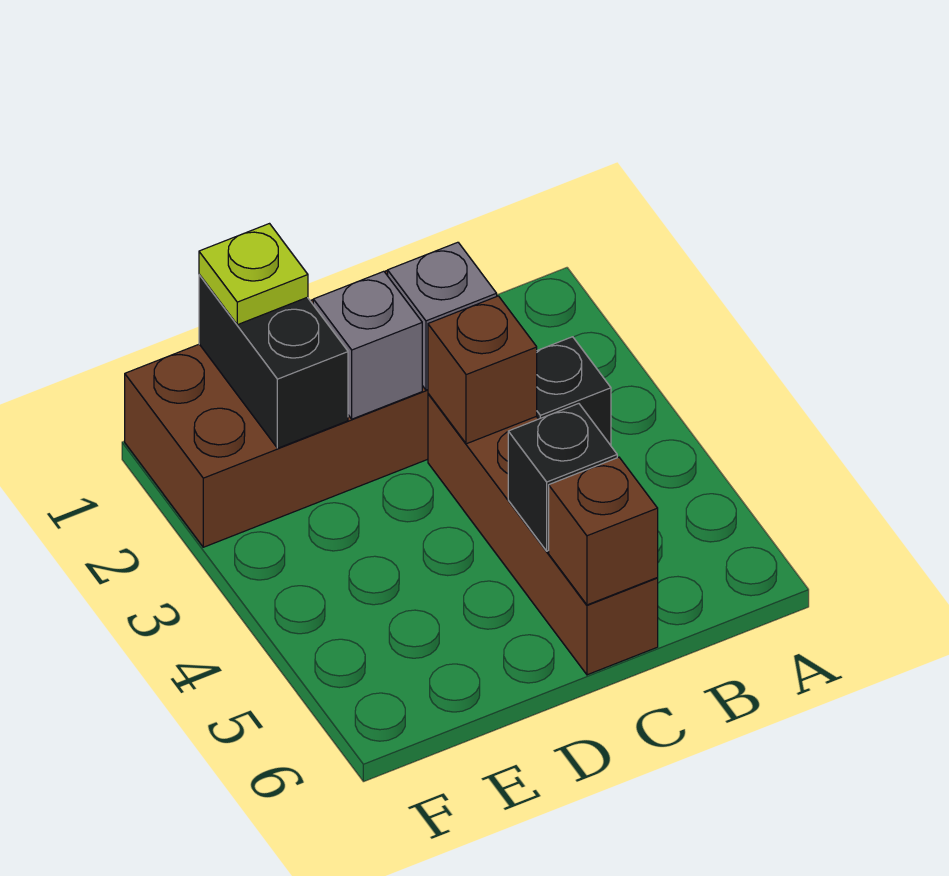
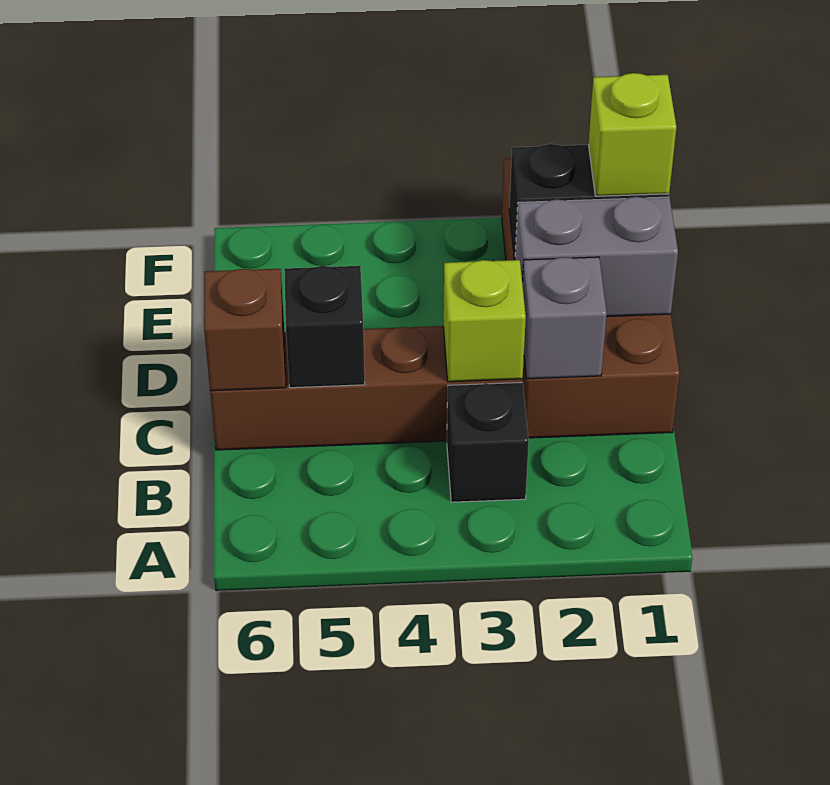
brown 1x1 brick [428,296,537,444] -> lime 1x1 brick [443,260,526,382]
grey 1x1 brick [313,271,422,419] -> grey 1x2 brick [515,197,678,316]
lime 1x1 plate [199,224,308,325] -> lime 1x1 brick [588,73,677,196]

